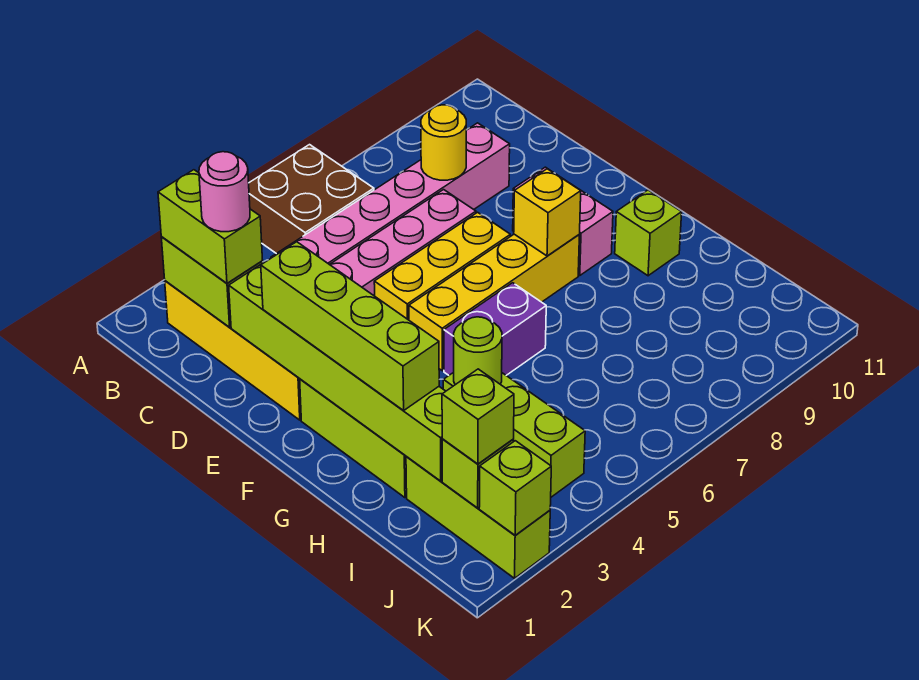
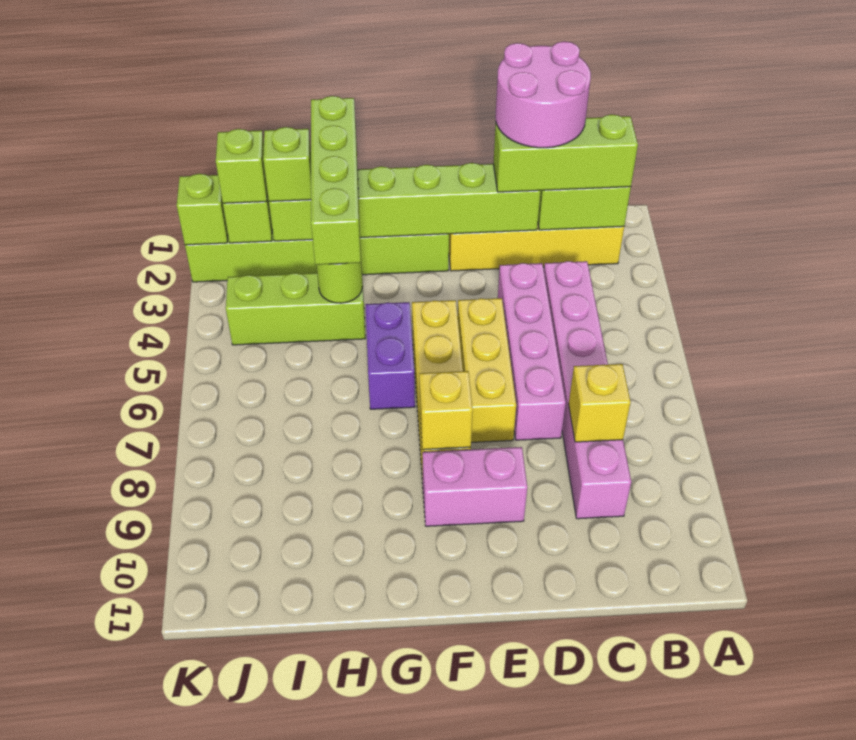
brown 2x2 brick [249,145,374,254] -> none
lime 1x2 brick [158,170,263,283] -> lime 1x3 brick [493,114,638,192]
pink 1x1 round brick [199,152,250,232] -> pink 2x2 round brick [495,41,591,148]
yellow 1x1 round brick [421,105,466,180] -> yellow 1x1 brick [569,364,631,442]
lime 1x4 brick [261,242,439,410] -> lime 1x4 brick turned to [311,96,361,265]
lime 1x1 brick [615,190,682,276] -> lime 1x1 brick moved to [263,127,311,201]

